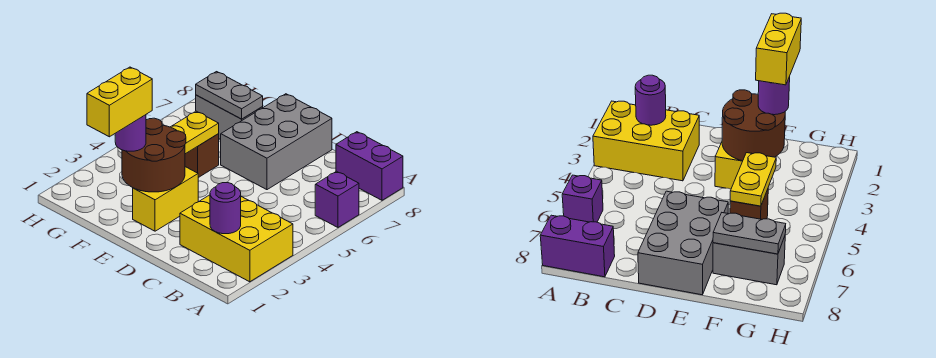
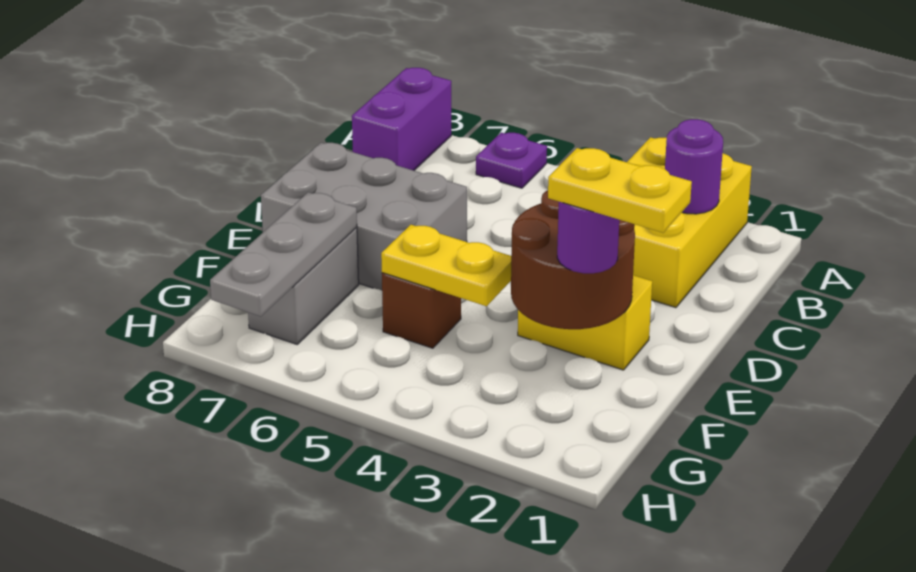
purple 1x1 brick [315,171,359,227] -> purple 1x1 plate [476,133,547,188]
yellow 1x2 brick [87,67,152,137] -> yellow 1x2 plate [548,148,692,233]
grey 1x2 plate [196,72,263,119] -> grey 1x3 plate [210,192,357,316]

